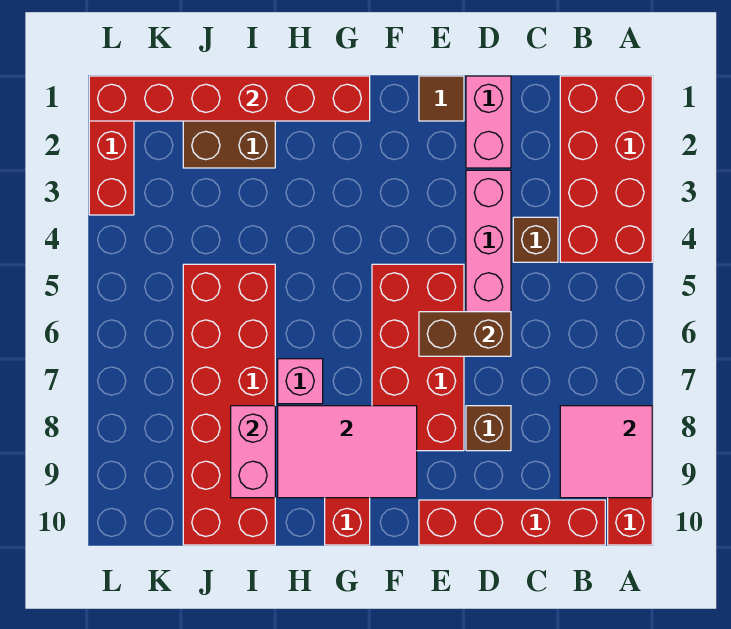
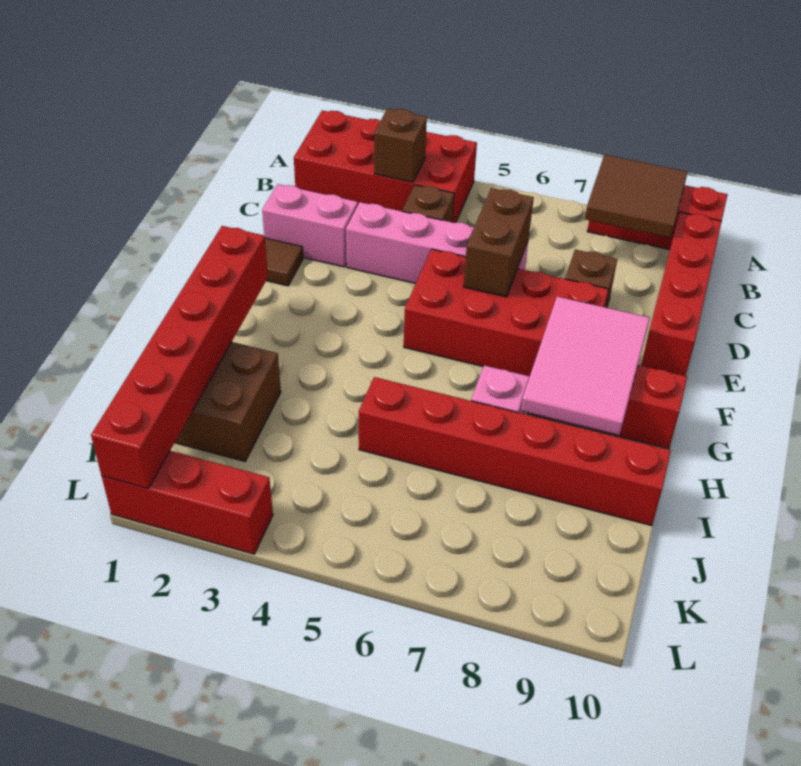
pink 2x2 tile [560,406,652,498] -> brown 2x2 tile [585,155,688,238]
none -> brown 1x1 brick [374,109,427,182]
red 2x6 brick [183,264,275,545] -> red 1x6 brick [359,377,671,526]
pink 1x2 brick [231,406,275,498] -> none

